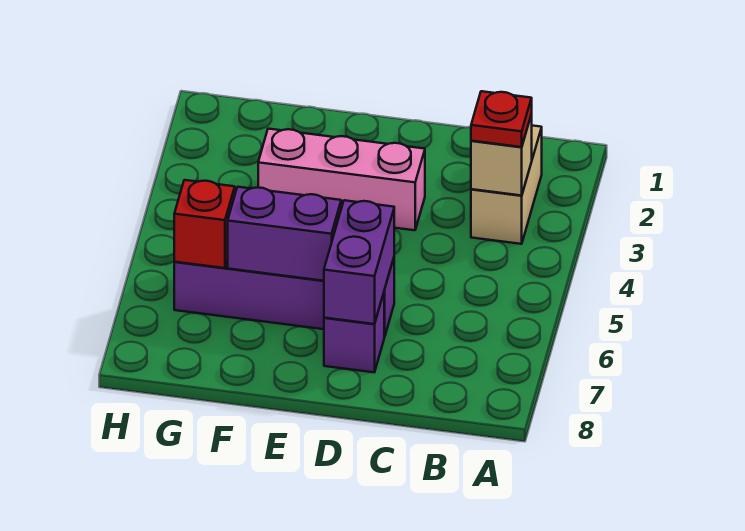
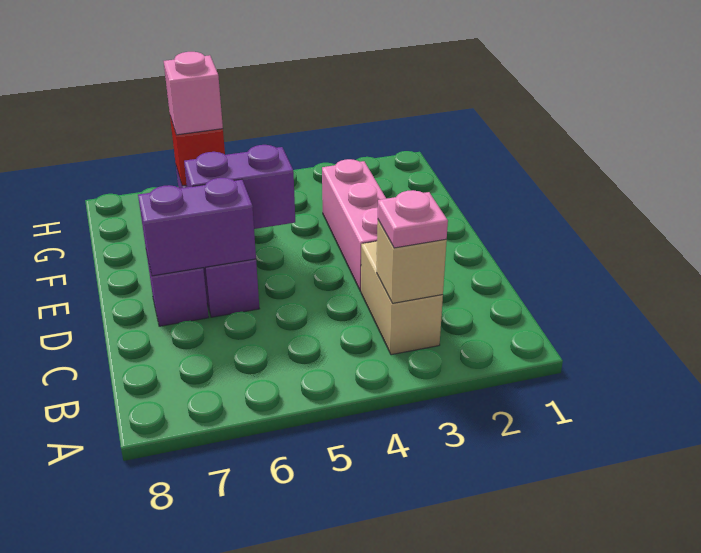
tan 1x2 brick [471,126,542,244] -> tan 1x2 brick turned to [361,241,443,355]
red 1x1 plate [471,91,532,147] -> pink 1x1 plate [378,190,448,248]
purple 1x2 brick [228,187,341,281] -> purple 1x2 brick turned to [184,145,295,229]
none -> pink 1x1 brick [164,52,223,135]

